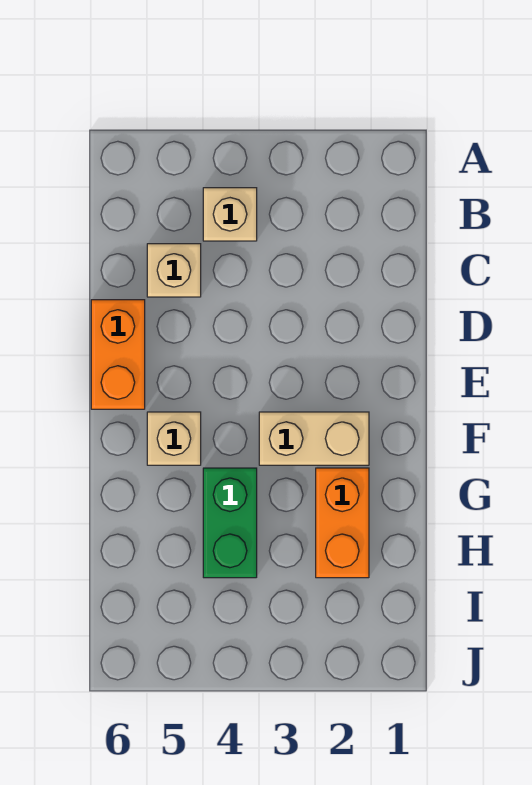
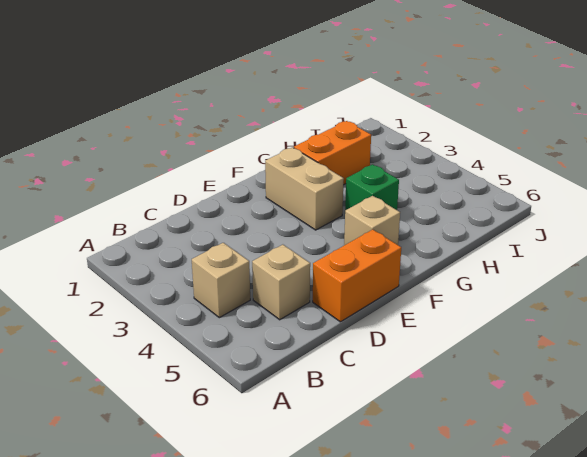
green 1x2 brick [203,468,257,578] -> green 1x1 brick [345,164,399,210]

